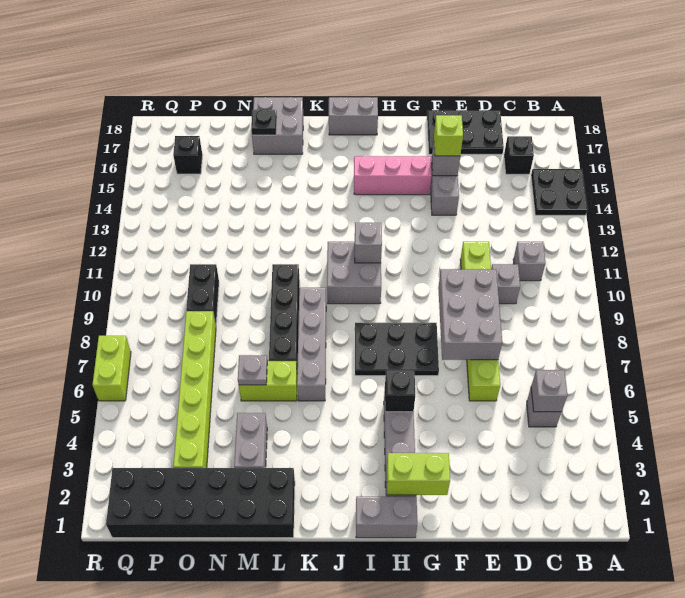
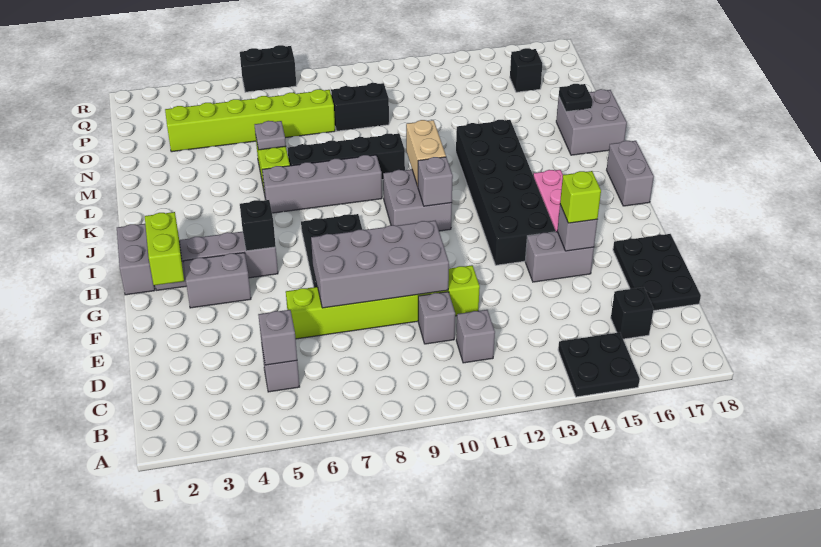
grey 2x3 brick [438,269,502,360] -> grey 2x4 brick [311,221,449,308]
none -> tan 1x2 brick [406,120,446,186]
black 2x6 brick [106,468,295,538] -> black 2x6 brick moved to [456,120,555,265]
grey 1x2 brick [234,413,267,468] -> grey 1x2 brick moved to [183,253,251,308]
lime 1x2 brick [92,336,131,401] -> black 1x2 brick [240,45,296,92]

